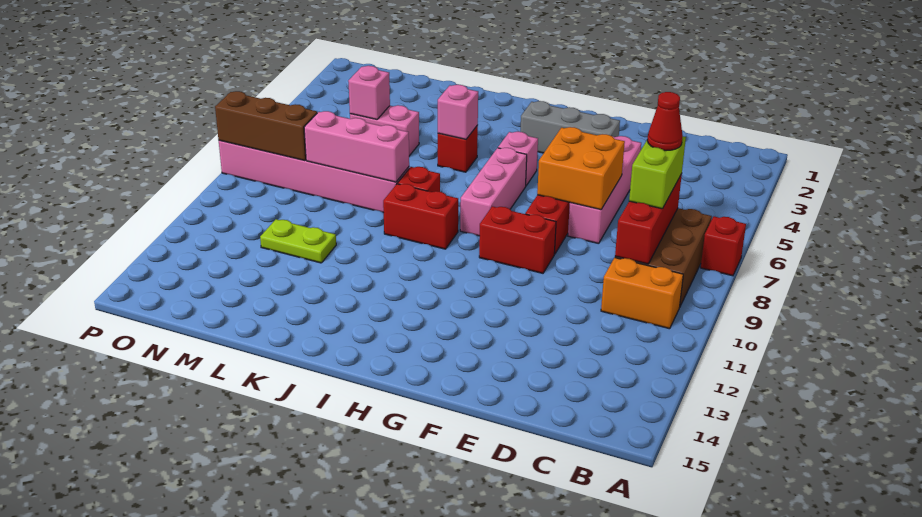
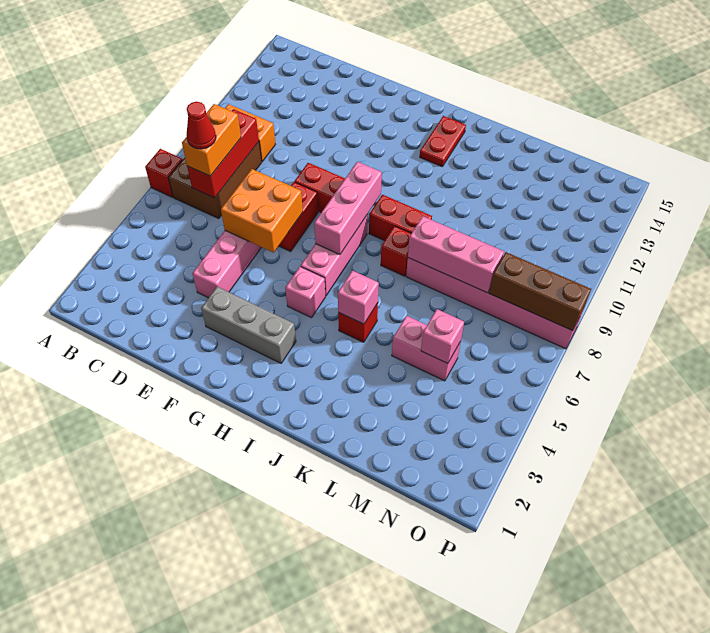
lime 1x2 brick [629,136,686,209] -> orange 1x2 brick [182,104,241,176]
none -> pink 1x3 brick [314,162,382,255]
none -> red 1x2 plate [420,116,466,166]
lime 1x2 plate [260,219,336,263] -> none

